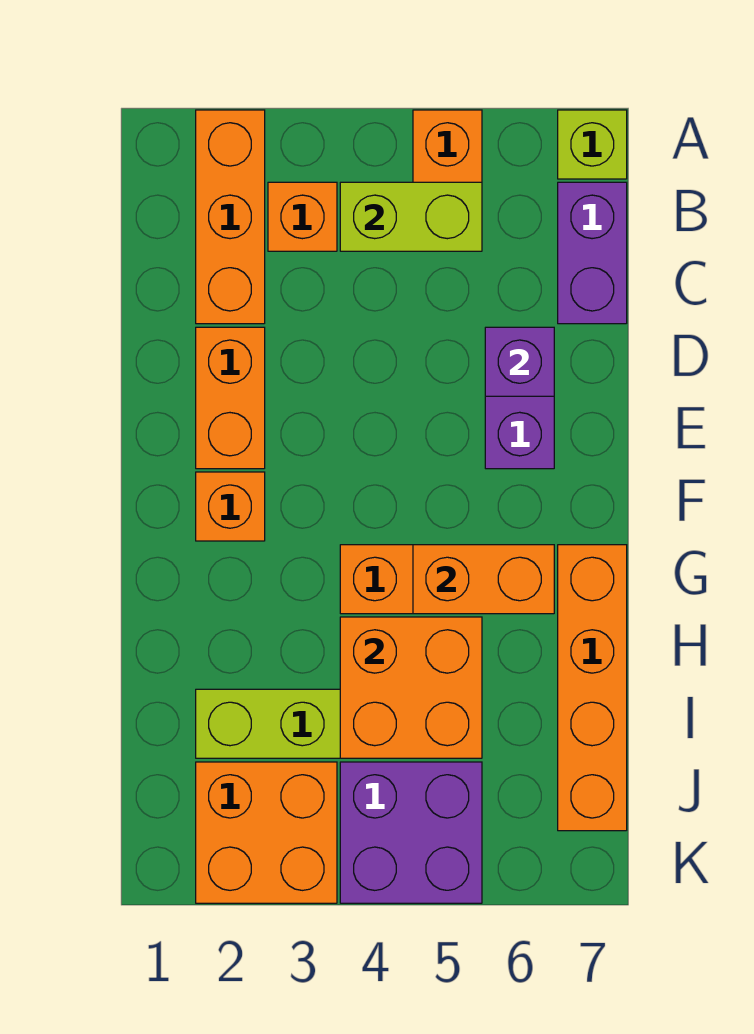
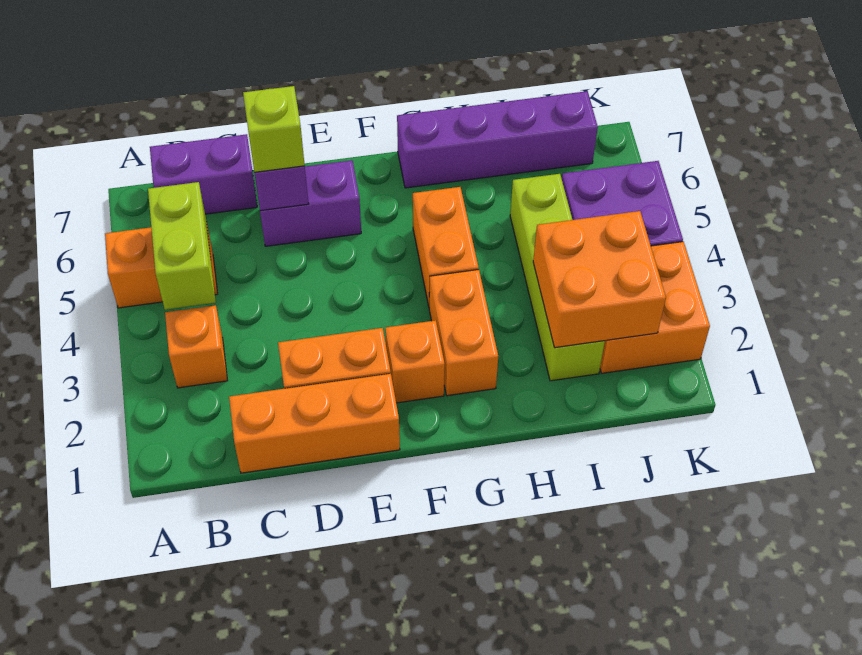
orange 1x3 brick [196,110,265,324] -> orange 1x3 brick moved to [229,374,400,473]
lime 1x1 brick [558,110,627,179] -> lime 1x1 brick moved to [243,86,305,172]
orange 1x2 brick [413,545,554,614] -> orange 1x2 brick moved to [429,269,498,396]
orange 1x4 brick [558,545,627,831] -> purple 1x4 brick [397,91,598,188]
orange 2x2 brick [340,617,482,758] -> orange 2x2 brick moved to [533,211,666,348]

